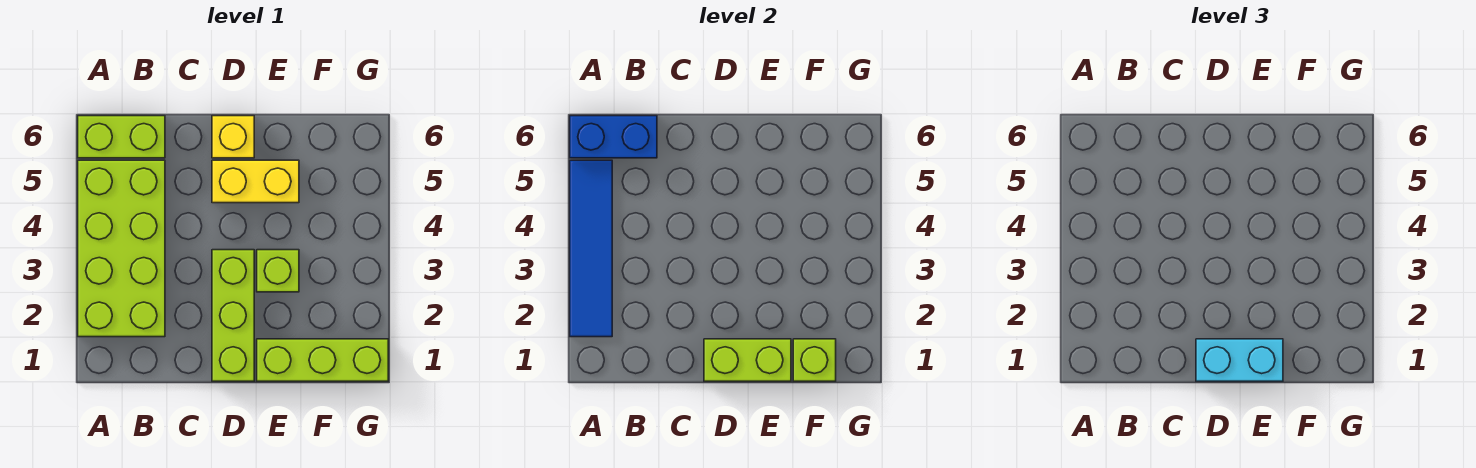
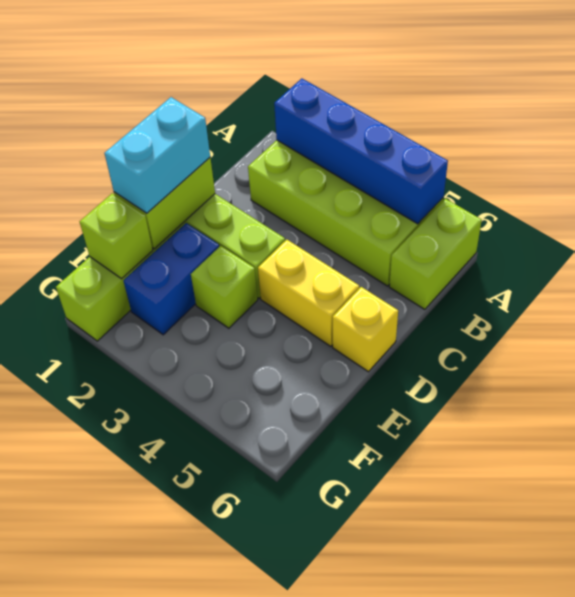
blue 1x4 tile [570,160,612,337] -> blue 1x4 brick [274,79,448,224]
blue 1x2 brick [570,116,657,158] -> blue 1x2 brick moved to [124,223,219,335]
yellow 1x2 brick [212,160,299,203] -> yellow 1x2 brick turned to [258,240,359,346]

